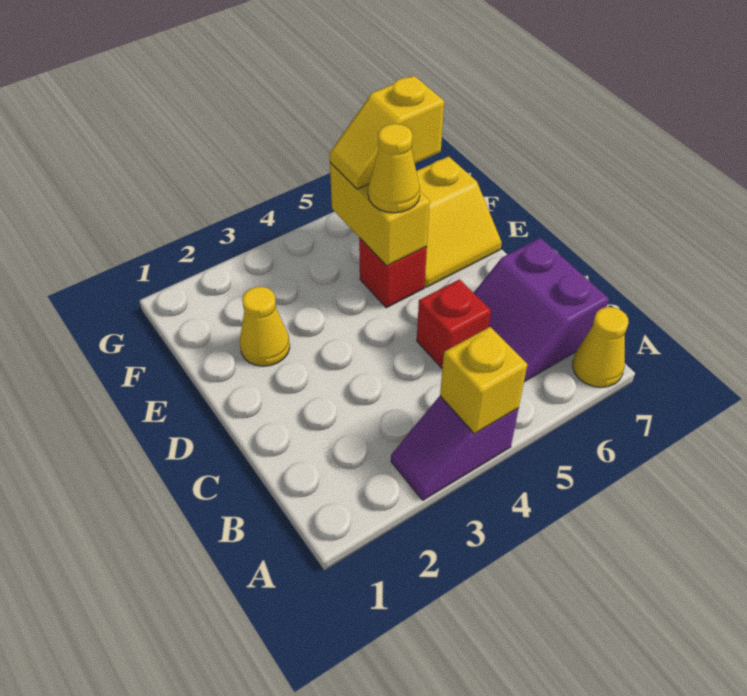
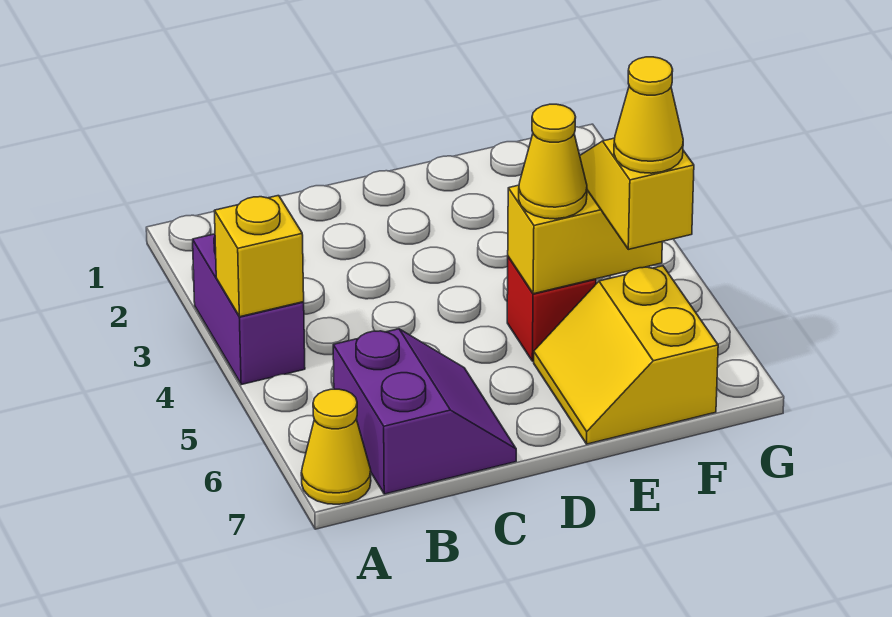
purple 1x2 slope [391,396,519,500] -> purple 1x2 brick [193,234,305,385]
purple 2x2 slope [474,238,609,382] -> purple 2x2 slope turned to [333,329,516,494]
red 1x1 brick [417,279,491,368] -> none
yellow 1x1 cone [240,287,290,366] -> yellow 1x1 cone moved to [614,57,683,173]

